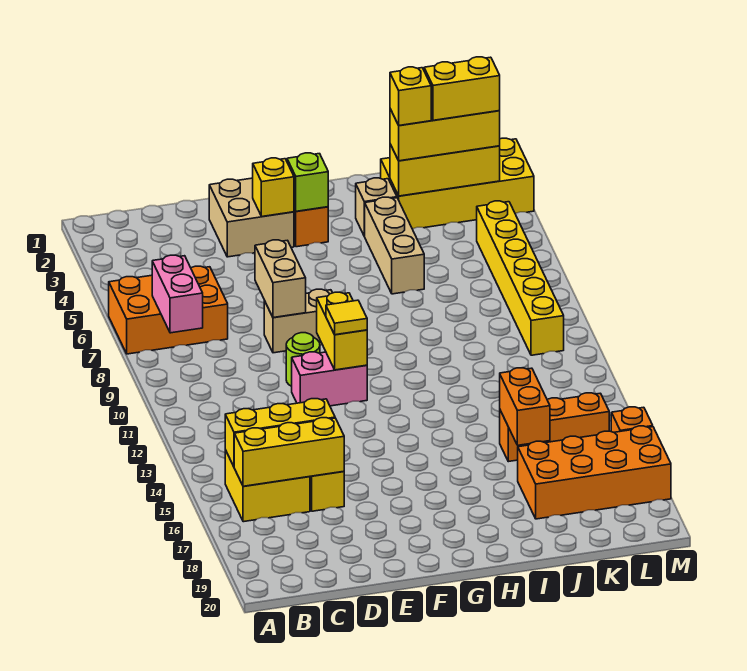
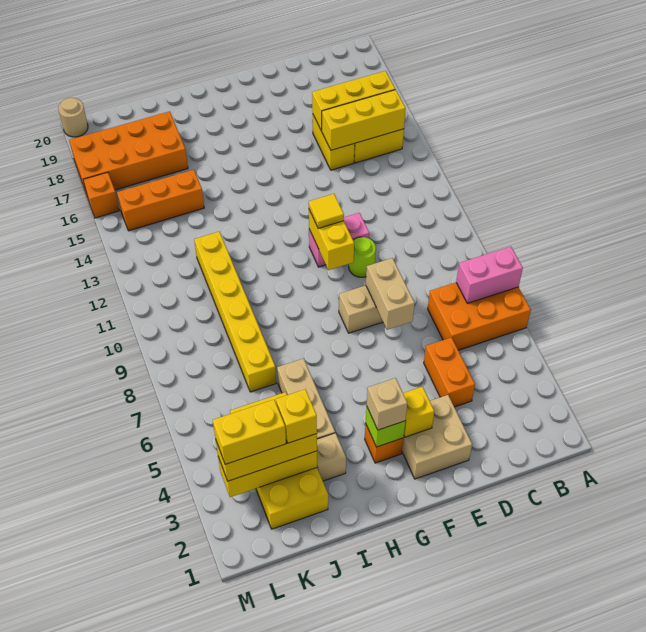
pink 1x2 brick [152,255,203,333] -> pink 1x2 brick turned to [456,247,523,303]
none -> tan 1x1 brick [367,378,407,430]
yellow 2x4 brick [381,138,534,229] -> yellow 2x4 brick turned to [230,392,328,529]
orange 1x2 brick [500,368,550,445] -> orange 1x2 brick moved to [424,337,475,407]
yellow 1x6 brick [477,201,564,355] -> yellow 1x6 brick moved to [194,232,276,392]
none -> tan 1x1 round brick [58,98,88,137]

